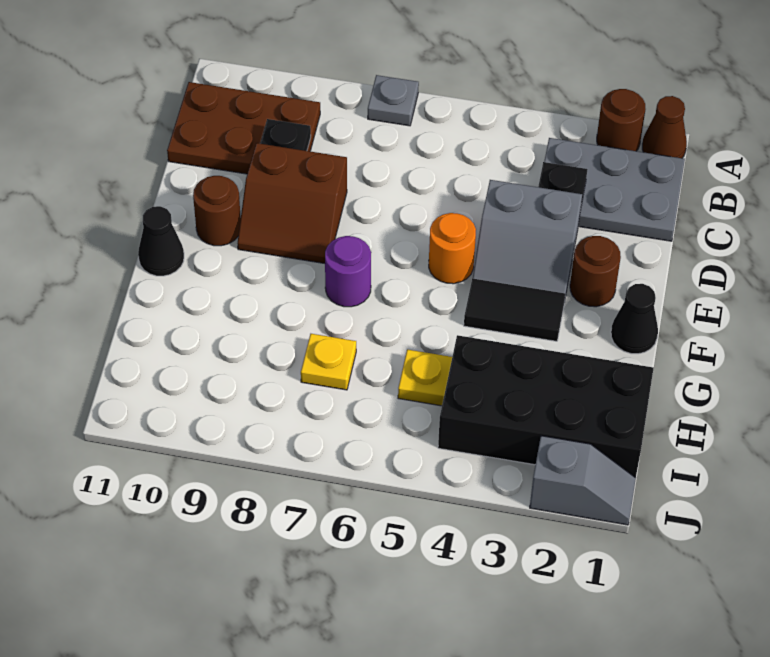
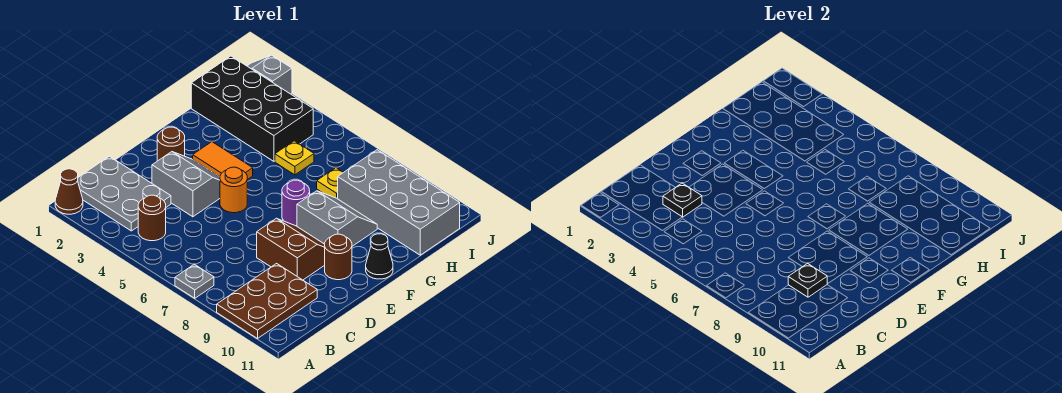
brown 1x1 round brick [597,89,645,151] -> brown 1x1 round brick moved to [138,195,166,241]
brown 2x3 plate [167,82,320,174] -> brown 2x3 plate turned to [217,264,317,339]
black 1x1 cone [611,284,658,354] -> none
black 1x2 tile [464,278,566,341] -> orange 1x2 tile [193,142,253,180]
none -> grey 2x2 slope [297,191,377,246]
none -> grey 2x4 brick [338,150,460,255]

